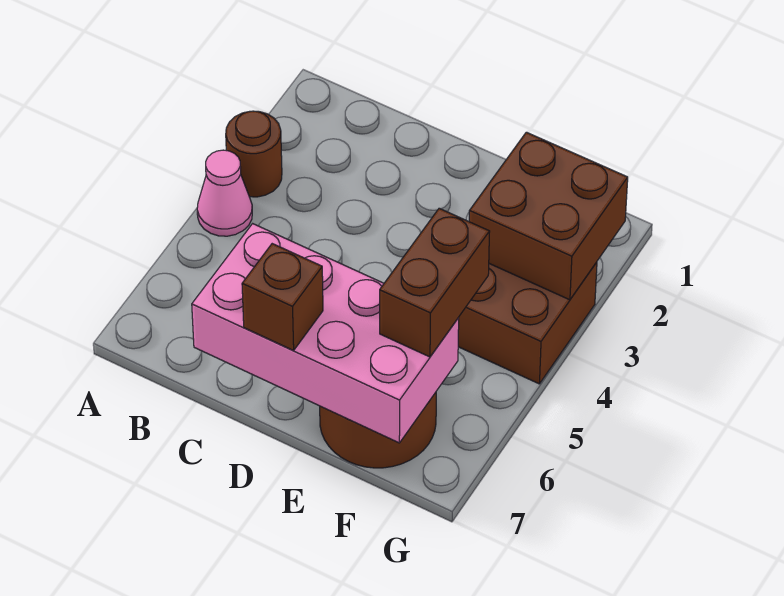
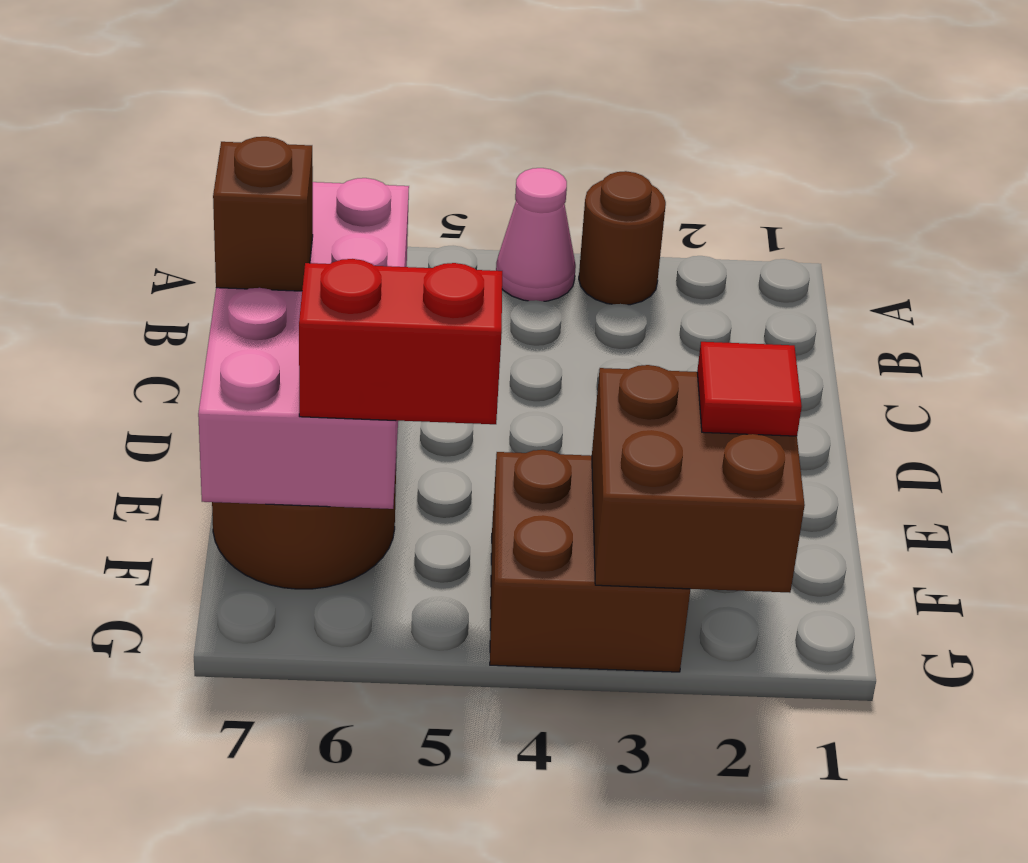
none -> red 1x1 tile [697,342,802,436]
brown 1x2 brick [380,208,490,357] -> red 1x2 brick [299,259,502,424]

